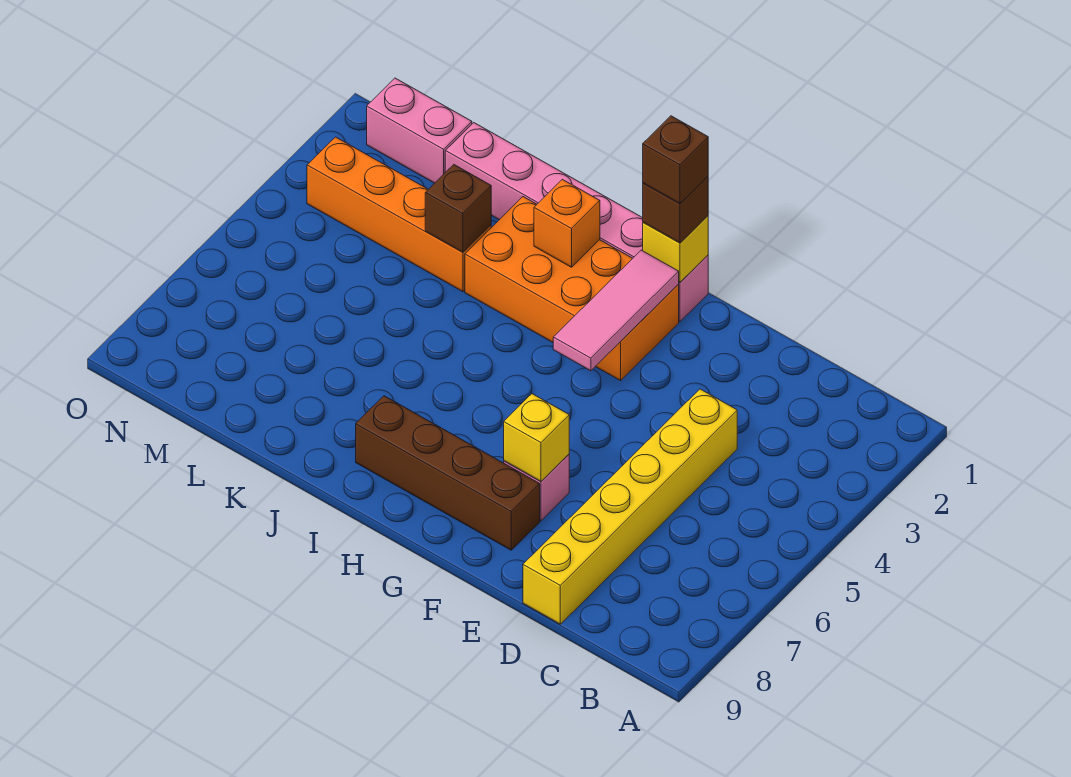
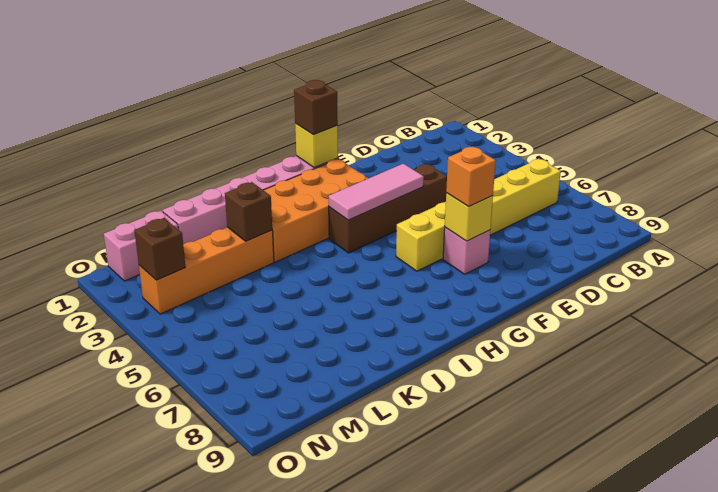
yellow 1x6 brick [523,389,737,624] -> yellow 1x6 brick turned to [396,159,561,271]
brown 1x4 brick [356,396,540,550] -> brown 1x4 brick moved to [329,164,447,253]
brown 1x1 brick [643,116,708,203] -> brown 1x1 brick moved to [134,218,185,280]
pink 1x3 tile [553,250,679,371] -> pink 1x3 tile turned to [329,164,424,220]
orange 1x1 brick [534,179,600,267] -> orange 1x1 brick moved to [446,147,496,207]

